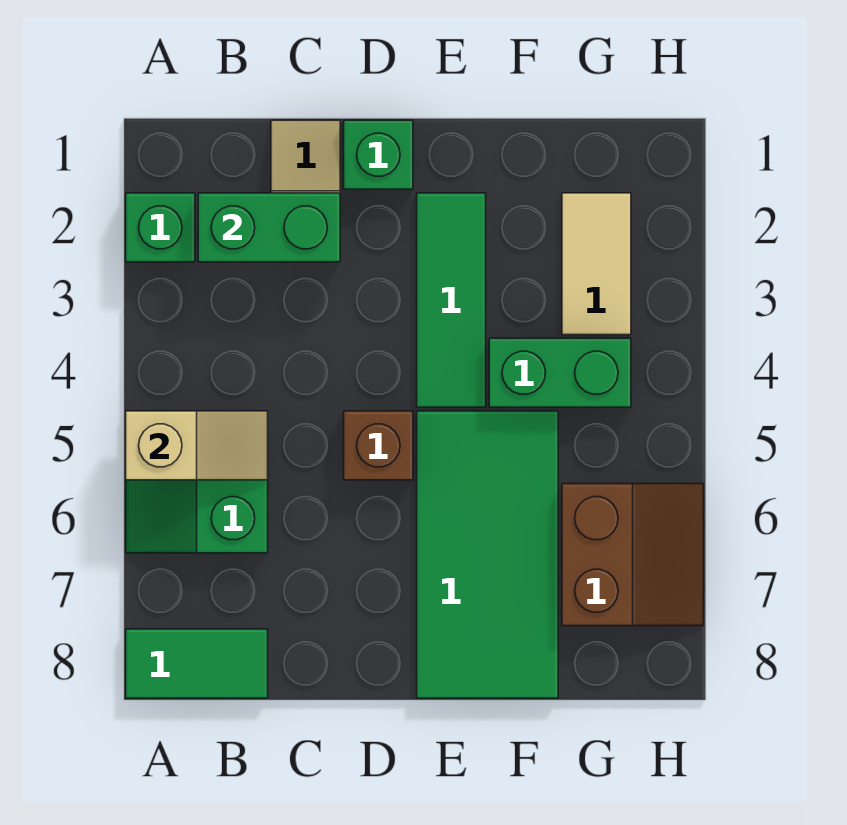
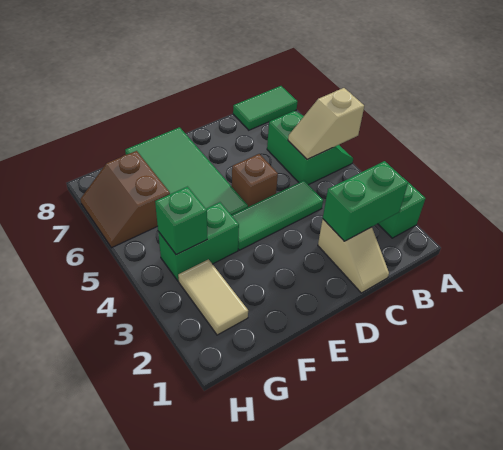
green 1x1 brick [344,120,413,189] -> green 1x1 brick moved to [155,187,207,255]
green 1x3 tile [417,193,486,407] -> green 1x3 tile turned to [232,180,323,250]

